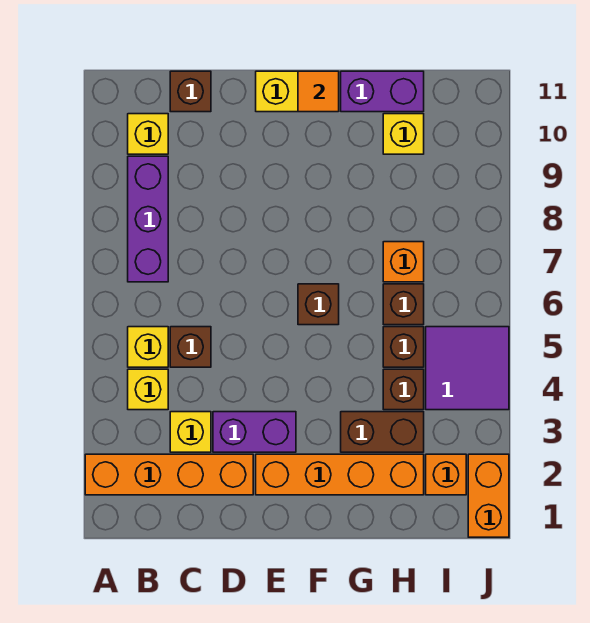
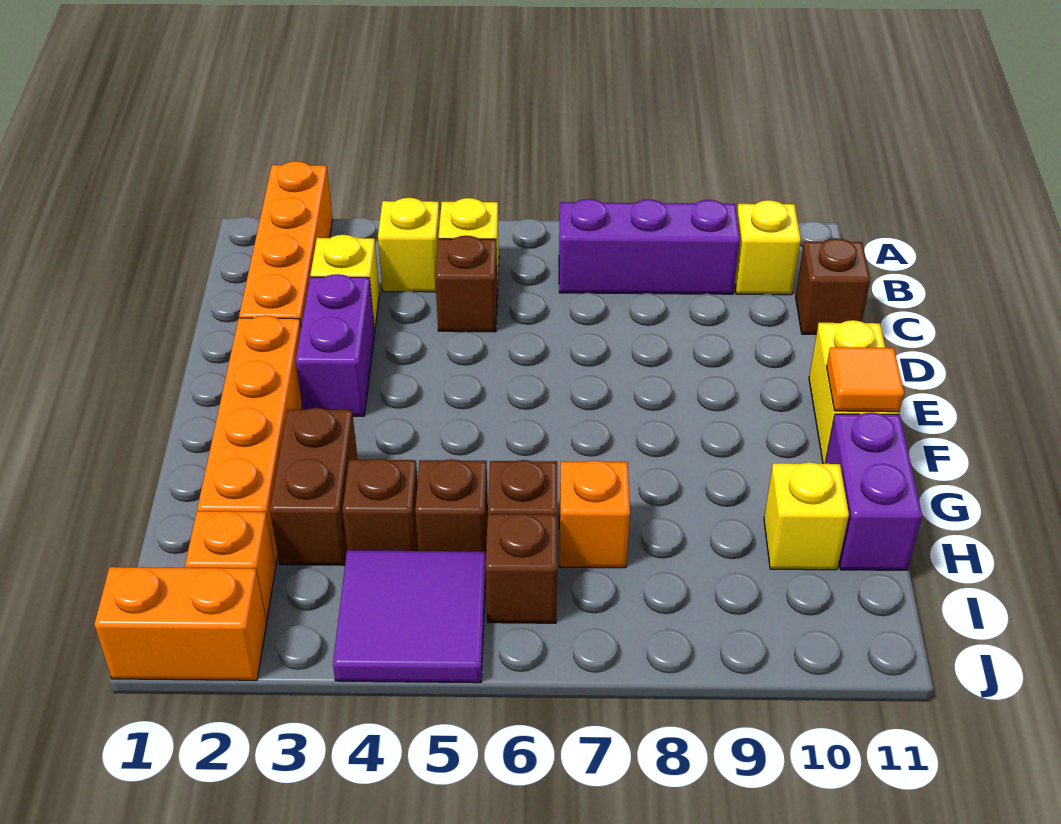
brown 1x1 brick [298,284,339,325] -> brown 1x1 brick moved to [486,514,557,623]

